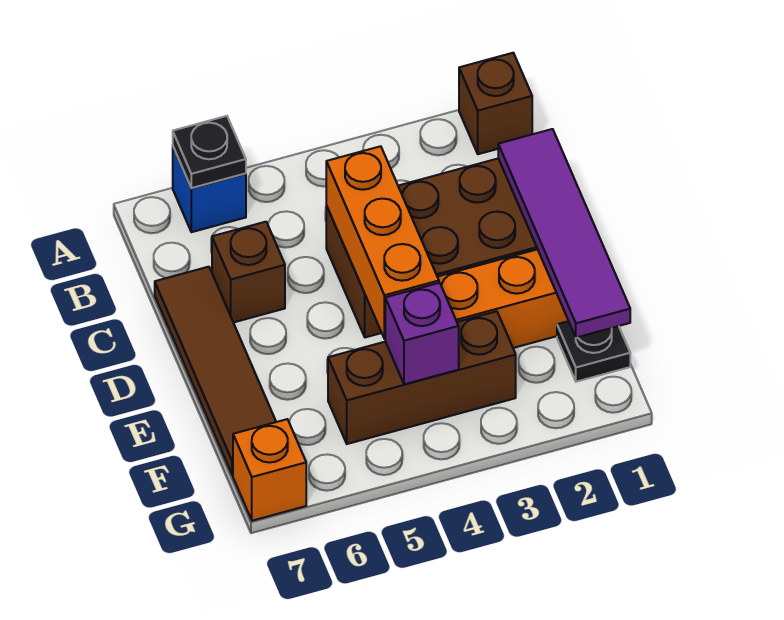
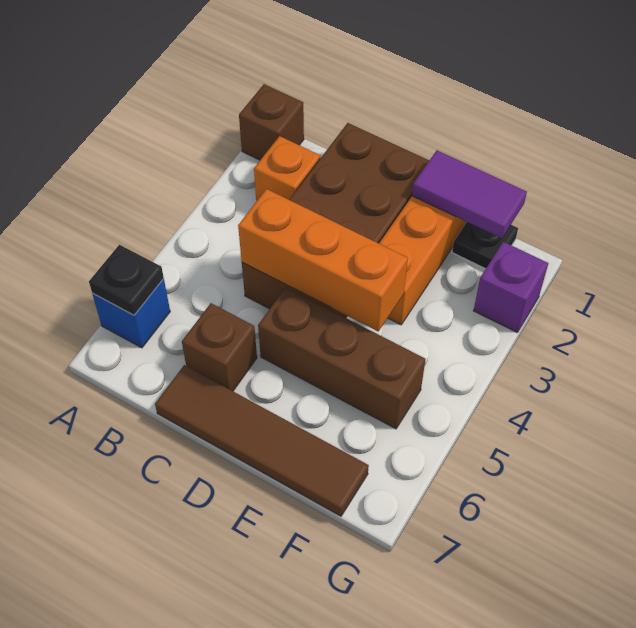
purple 1x4 tile [498,129,630,338] -> purple 1x2 tile [412,151,527,238]
brown 1x3 brick [328,311,516,444] -> brown 1x3 brick turned to [258,287,426,429]
purple 1x1 brick [385,283,459,384] -> purple 1x1 brick moved to [474,242,548,332]
orange 1x1 brick [233,419,306,521] -> orange 1x1 brick moved to [254,136,320,201]

